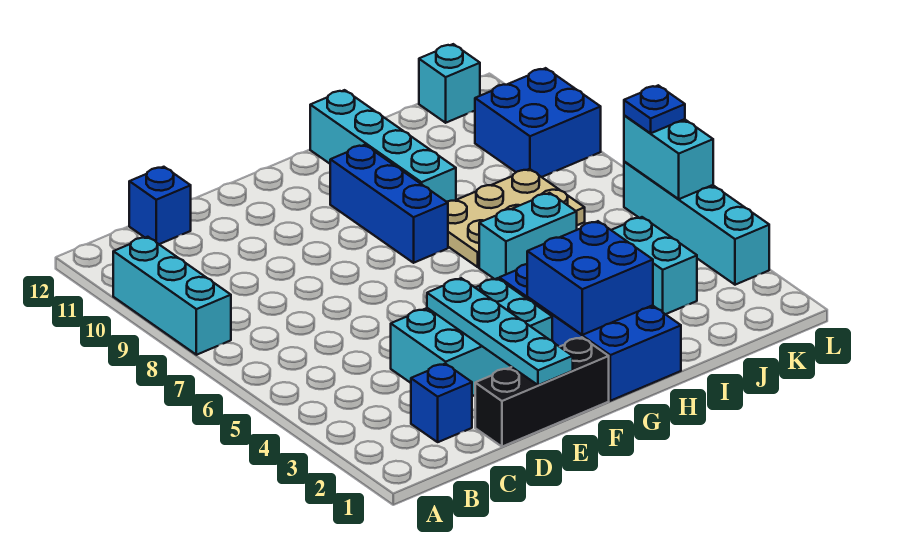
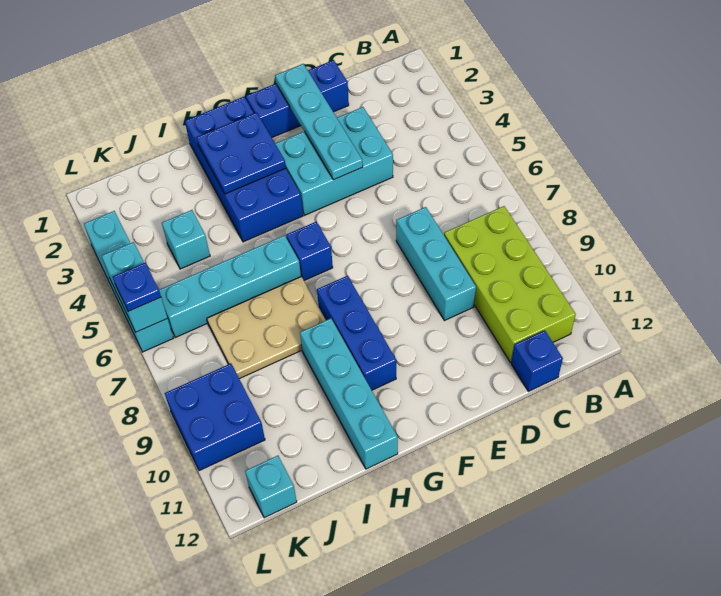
cyan 1x3 brick [113,237,231,355] -> cyan 1x3 brick moved to [396,207,476,321]
none -> lime 2x4 brick [444,206,576,362]
blue 1x1 brick [411,364,472,442] -> blue 1x1 brick moved to [286,221,333,281]
black 1x3 brick [475,337,609,447] -> blue 1x3 brick [246,60,349,137]
blue 2x2 brick [527,221,653,335] -> blue 2x2 plate [196,112,286,194]
cyan 1x2 brick [479,193,577,279] -> cyan 1x4 brick [159,235,301,337]
cyan 1x2 brick [612,217,697,314] -> cyan 1x1 brick [162,210,210,269]

